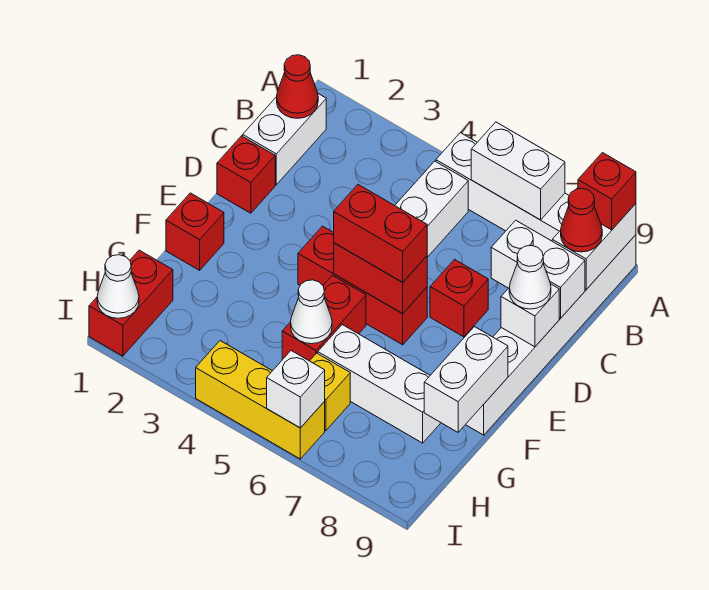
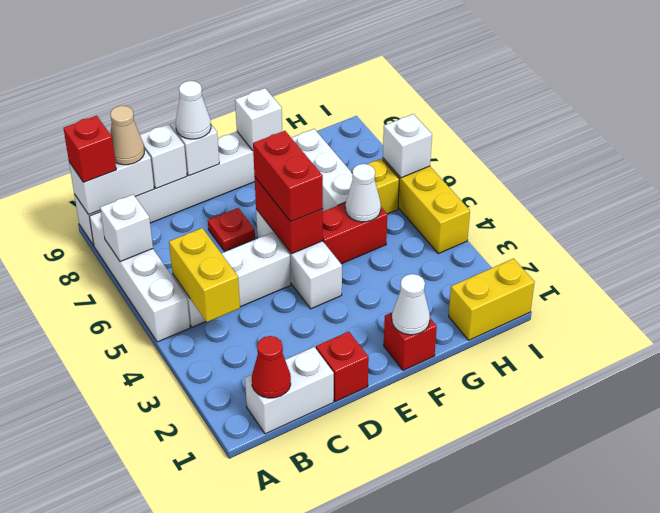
white 1x2 brick [471,122,565,220] -> white 1x1 brick [100,194,153,262]
none -> yellow 1x2 brick [169,228,240,322]
red 1x1 cone [561,188,602,252] -> tan 1x1 cone [110,106,144,165]
white 1x2 brick [491,220,585,318] -> white 1x1 brick [140,124,187,188]
red 1x1 brick [430,260,488,337] -> red 1x1 plate [208,208,255,251]
red 1x3 brick [298,226,427,345] -> white 1x3 brick [256,209,342,309]
white 1x2 brick [424,327,508,432] -> white 1x1 brick [235,88,282,151]
red 1x2 brick [89,250,173,356] -> yellow 1x2 brick [449,259,535,340]
white 1x1 cone [97,255,139,318] -> white 1x1 cone moved to [392,274,430,335]

